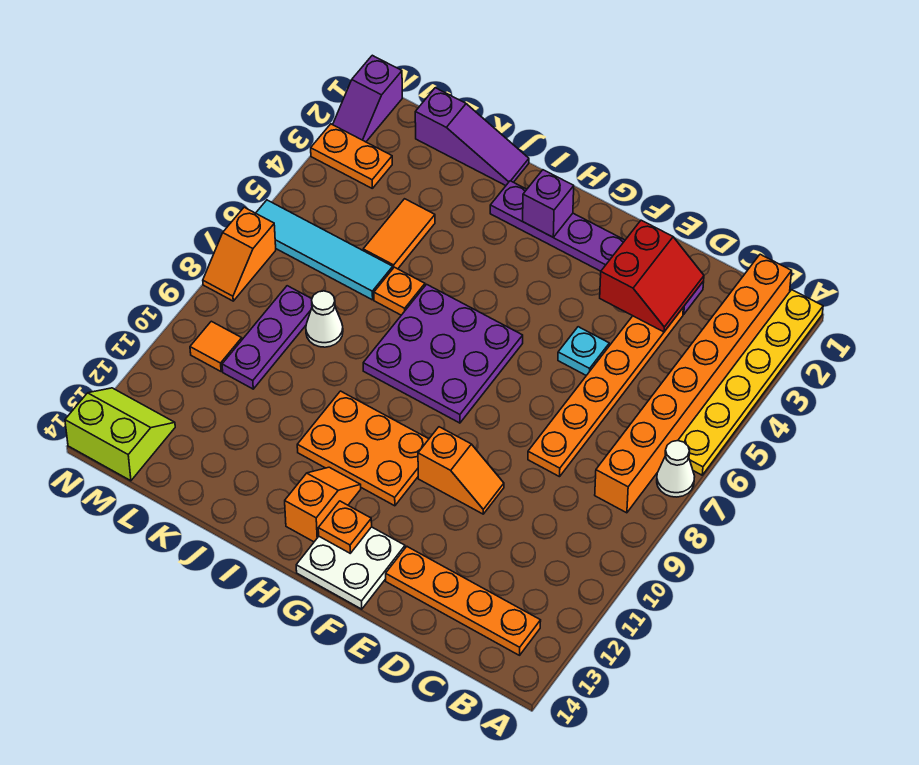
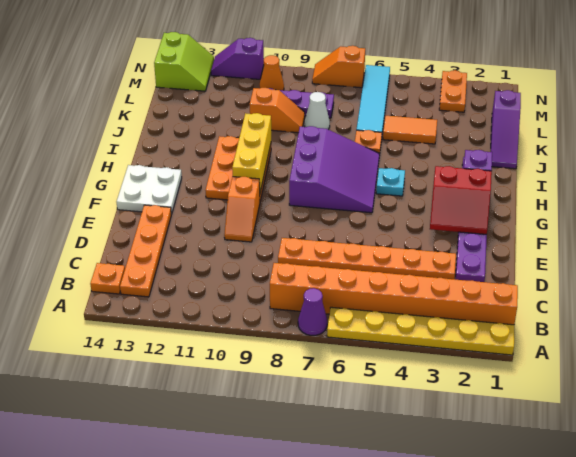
white 1x1 cone [657,441,695,497] -> purple 1x1 cone [298,288,327,335]
red 2x2 slope [600,220,704,332] -> red 2x2 slope moved to [430,166,492,234]
cyan 1x1 plate [558,327,609,376] -> cyan 1x1 plate moved to [376,168,405,196]
purple 3x3 plate [363,284,523,423] -> purple 3x3 slope [289,126,380,213]
none -> yellow 1x3 brick [232,113,271,192]
orange 1x1 plate [318,501,372,553] -> orange 1x1 plate moved to [90,263,125,294]
orange 1x2 slope [285,467,361,542] -> orange 1x2 slope moved to [250,88,305,133]
orange 1x1 tile [190,321,242,371] -> orange 1x1 cone [260,55,284,90]
purple 1x2 slope [333,55,402,142] -> purple 1x2 slope moved to [211,38,264,79]

